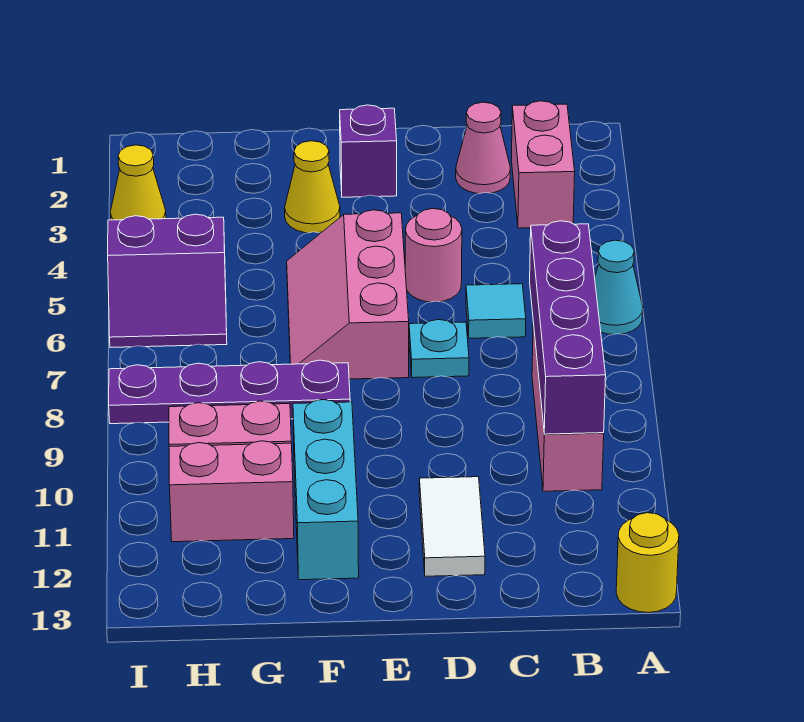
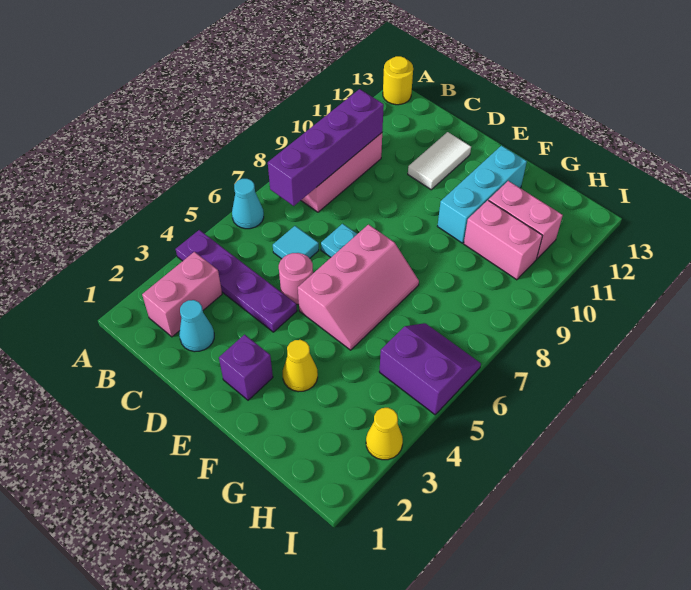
pink 1x1 cone [456,102,510,194] -> cyan 1x1 cone [179,300,214,352]
purple 1x4 plate [109,360,350,424] -> purple 1x4 plate moved to [176,230,297,332]

